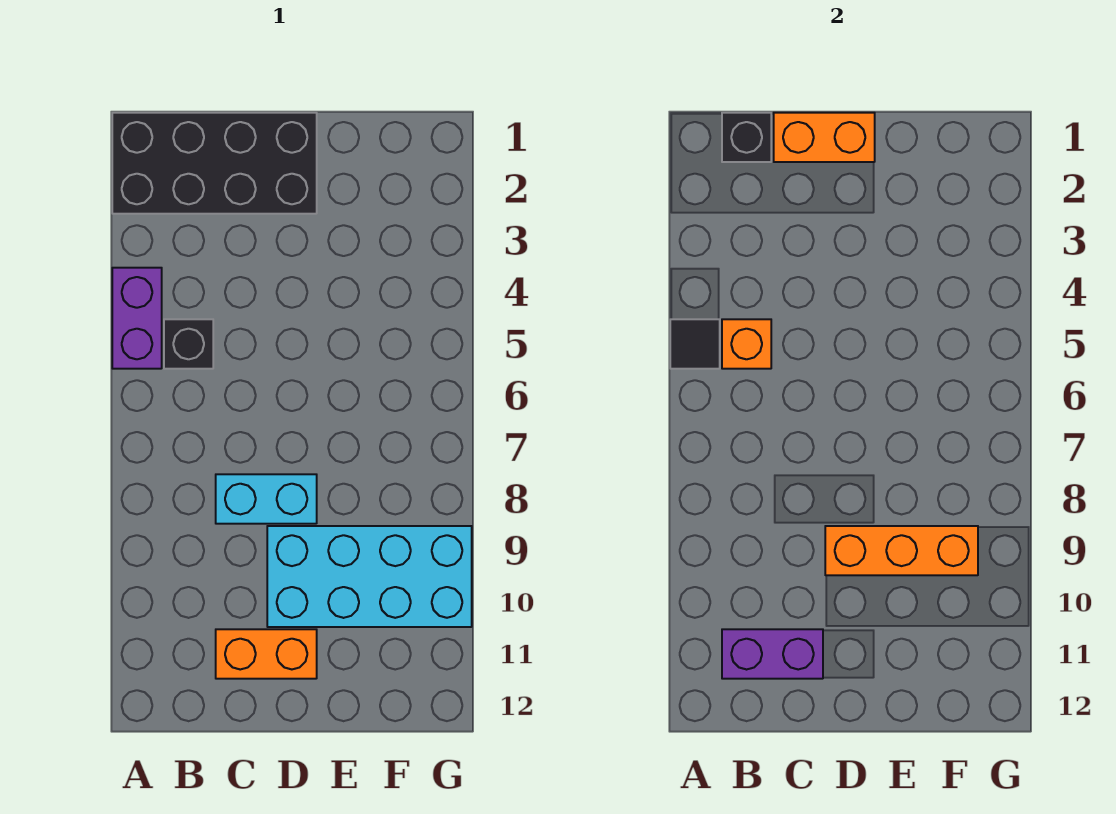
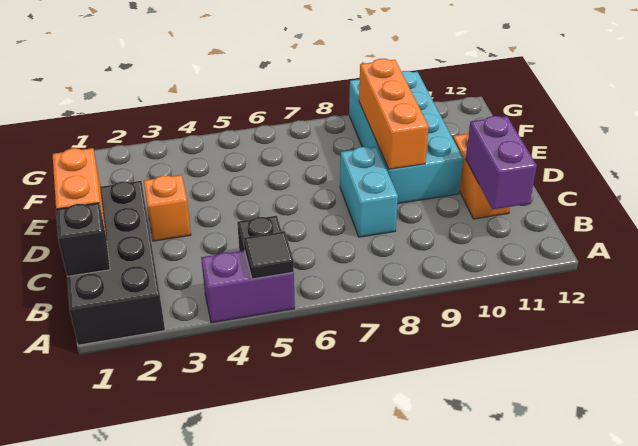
orange 1x1 brick [722,319,771,369] -> orange 1x1 brick moved to [144,175,191,241]

